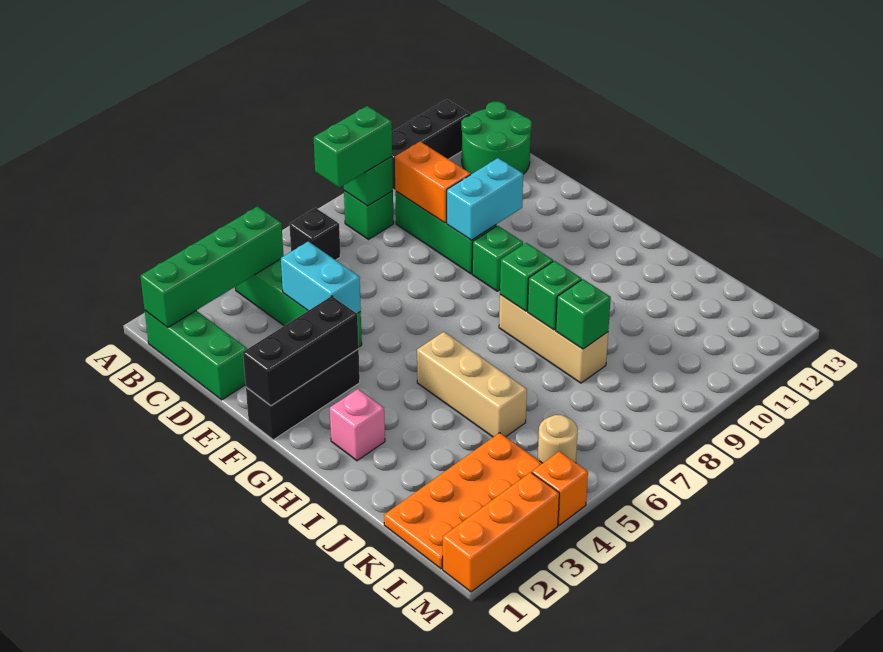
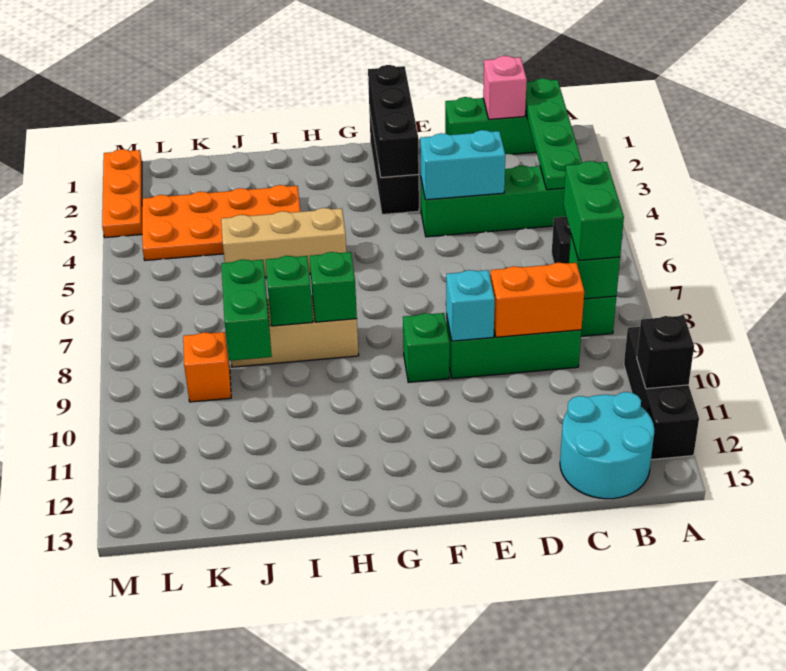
none -> black 1x1 brick [637,316,694,389]
green 1x4 brick [140,206,284,327] -> green 1x4 plate [525,78,582,190]
green 2x2 round brick [461,101,532,174] -> cyan 2x2 round brick [560,392,654,499]
cyan 1x2 brick [447,158,523,240] -> cyan 1x1 brick [446,270,495,341]
pink 1x1 brick [330,389,385,461] -> pink 1x1 brick moved to [483,56,527,119]
green 1x1 brick [556,279,611,349] -> green 1x2 brick [221,259,272,361]
orange 2x4 plate [384,433,542,569] -> orange 2x4 plate turned to [142,185,300,260]
tan 1x1 round brick [538,415,578,463] -> none
orange 1x3 brick [443,472,559,592] -> orange 1x3 plate [102,149,142,238]
orange 1x1 brick [532,451,588,525] -> orange 1x1 brick moved to [183,332,231,402]

